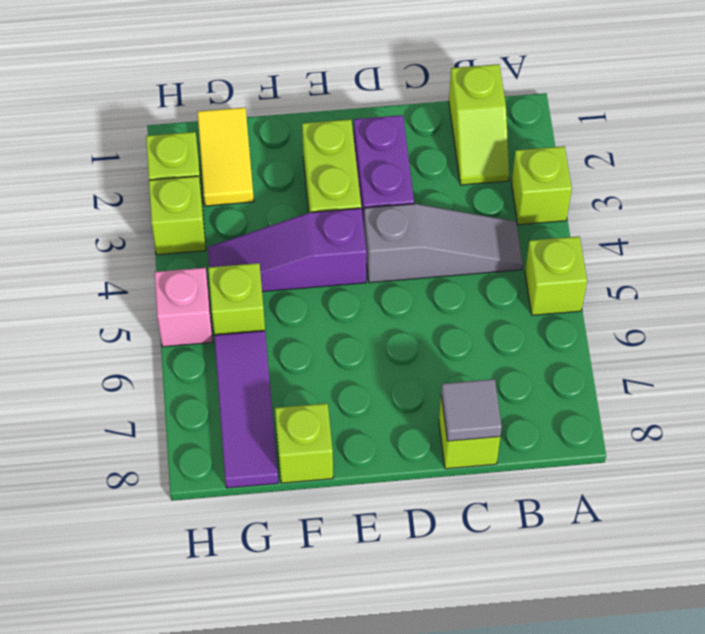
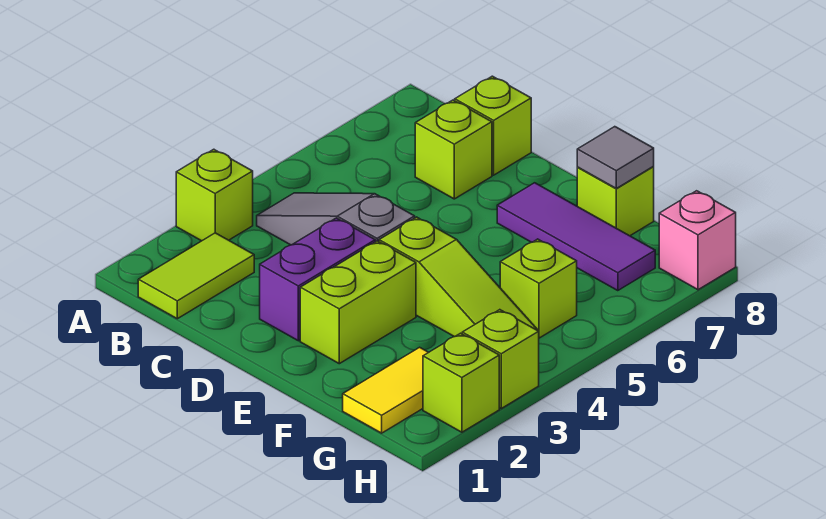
lime 1x1 brick [525,236,587,315] -> lime 1x1 brick moved to [415,100,492,199]
lime 1x2 slope [449,64,509,185] -> lime 1x2 tile [138,233,254,319]
grey 1x1 tile [441,379,502,441] -> grey 1x1 tile moved to [577,127,654,188]
purple 1x3 slope [208,208,367,292] -> lime 1x3 slope [379,217,537,337]
purple 1x3 tile [214,331,278,488] -> purple 1x3 tile turned to [497,183,655,291]
pink 1x1 brick [154,268,213,347] -> pink 1x1 brick moved to [659,191,736,290]

